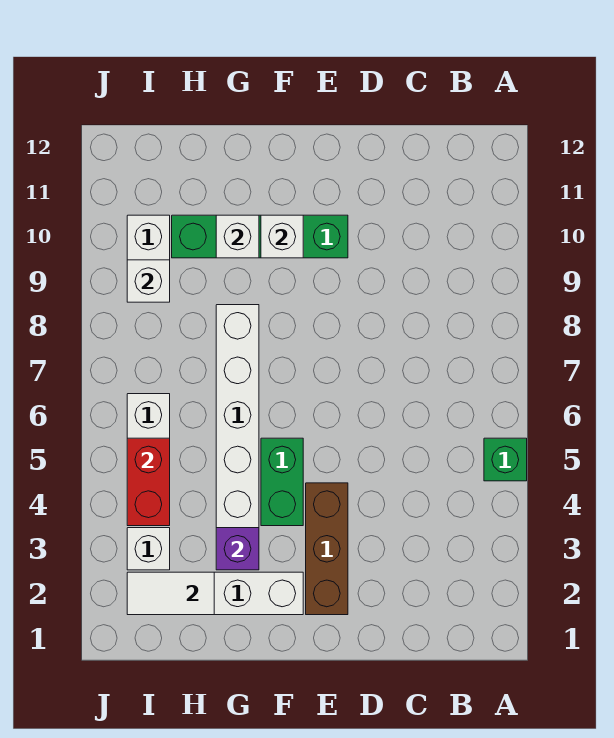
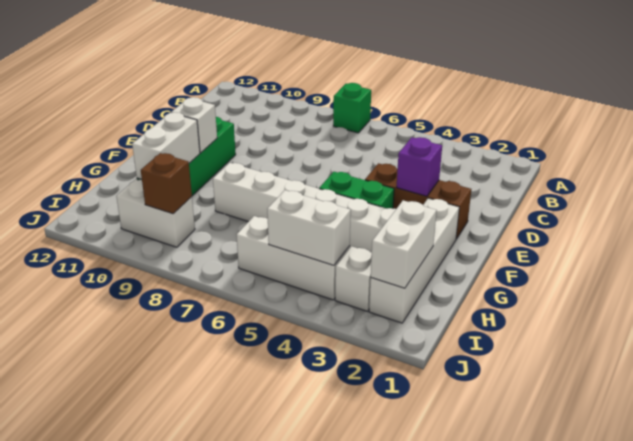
green 1x1 brick [484,438,527,481] -> green 1x1 brick moved to [333,83,371,133]
purple 1x1 brick [216,528,259,570] -> purple 1x1 brick moved to [396,137,442,196]
white 1x1 brick [216,215,259,258] -> white 1x2 brick [132,112,200,179]
white 1x2 tile [127,572,214,615] -> white 1x2 brick [371,200,437,288]
red 1x2 brick [127,438,170,526] -> white 1x2 brick [267,190,351,265]
white 1x1 brick [127,260,170,302] -> brown 1x1 brick [141,153,192,214]

